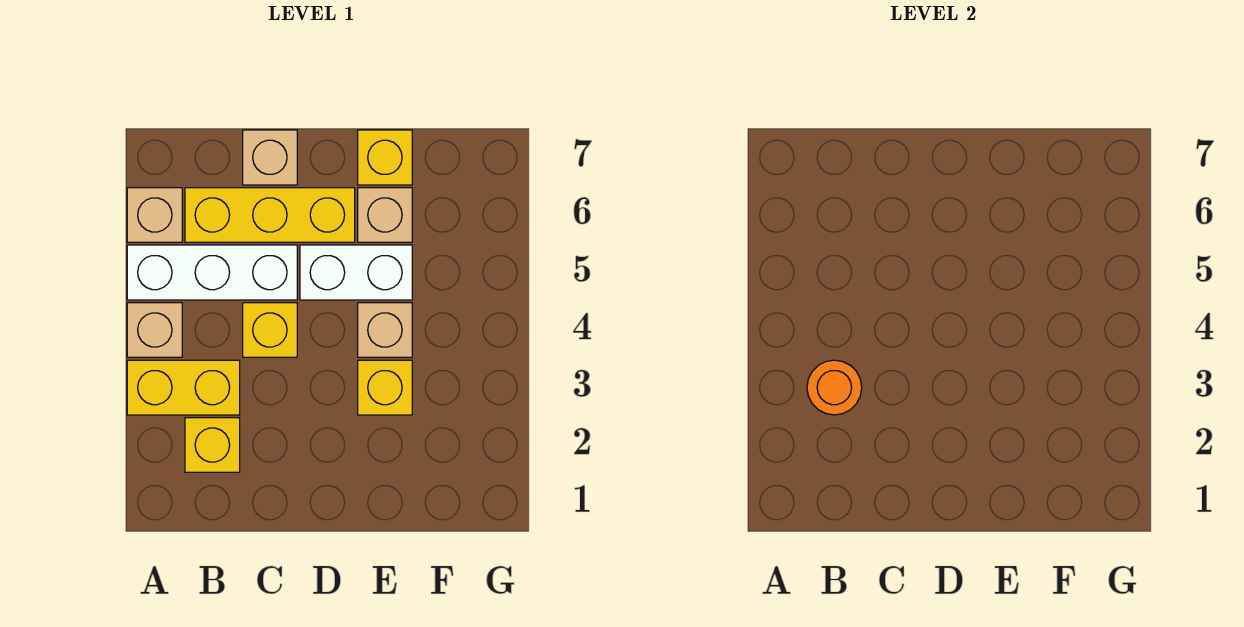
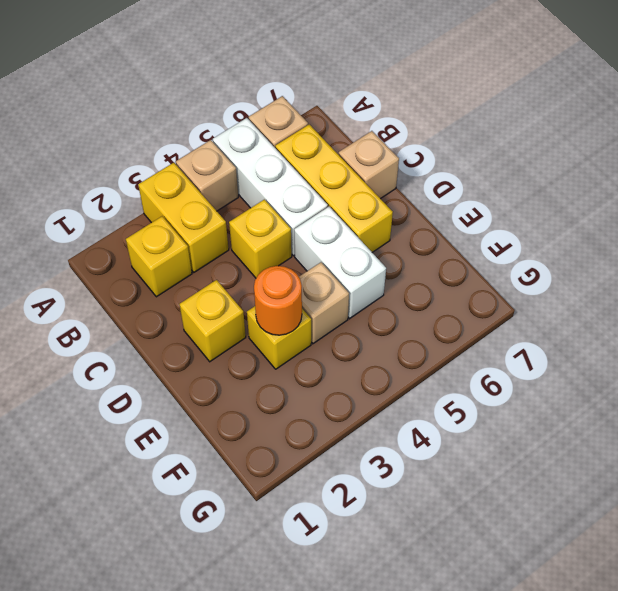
orange 1x1 round brick [807,360,862,415] -> orange 1x1 round brick moved to [254,266,302,335]
tan 1x1 brick [358,188,412,242] -> none
yellow 1x1 brick [358,130,412,185] -> yellow 1x1 brick moved to [179,280,246,362]

